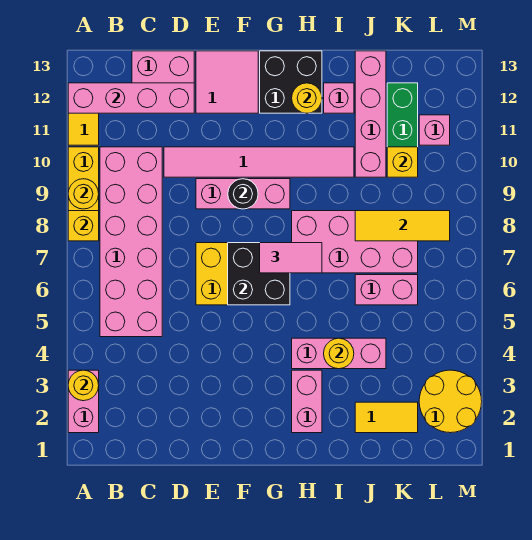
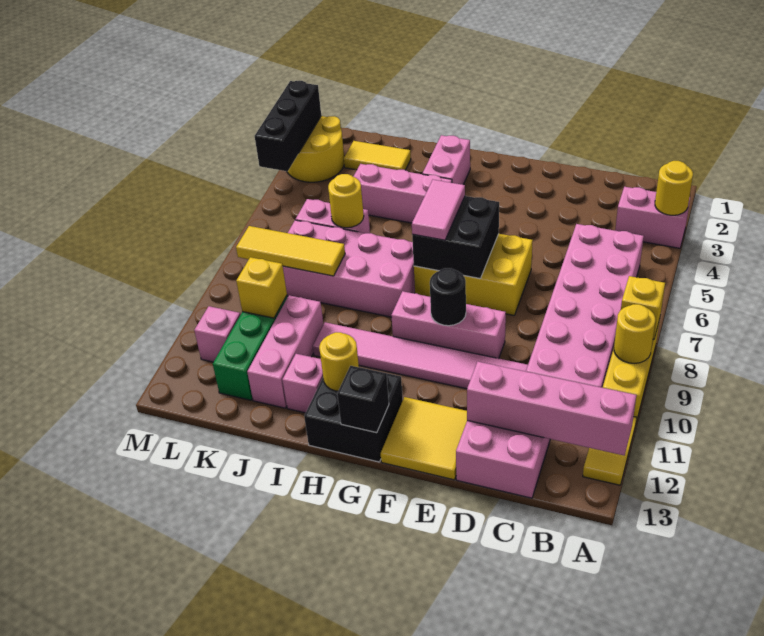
pink 1x2 brick [68,370,99,433] -> pink 1x2 brick turned to [615,187,690,248]
pink 2x2 tile [196,51,258,113] -> yellow 2x2 tile [381,397,467,480]
pink 1x2 tile [260,243,322,273] -> pink 1x2 tile turned to [412,180,465,240]
none -> black 1x1 brick [337,366,389,433]
yellow 1x1 round brick [324,338,354,369] -> yellow 1x1 round brick moved to [328,174,364,228]
pink 1x4 brick [355,51,386,177] -> pink 1x3 brick [247,295,324,408]
none -> black 1x3 brick [255,81,321,171]

